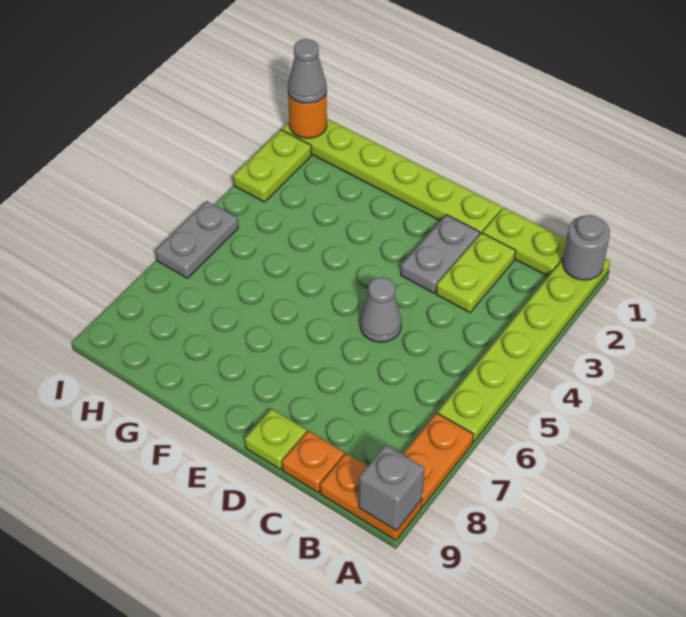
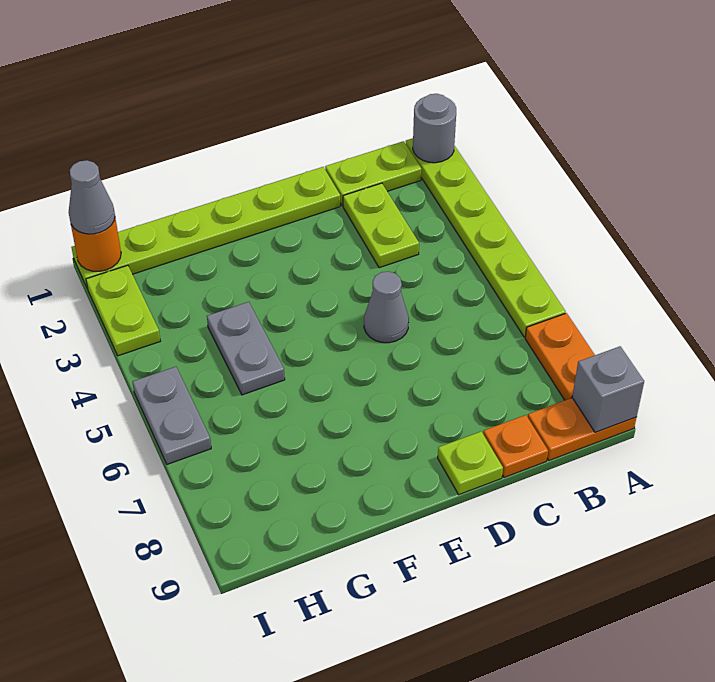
grey 1x2 plate [401,215,480,293] -> grey 1x2 plate moved to [207,302,285,395]

